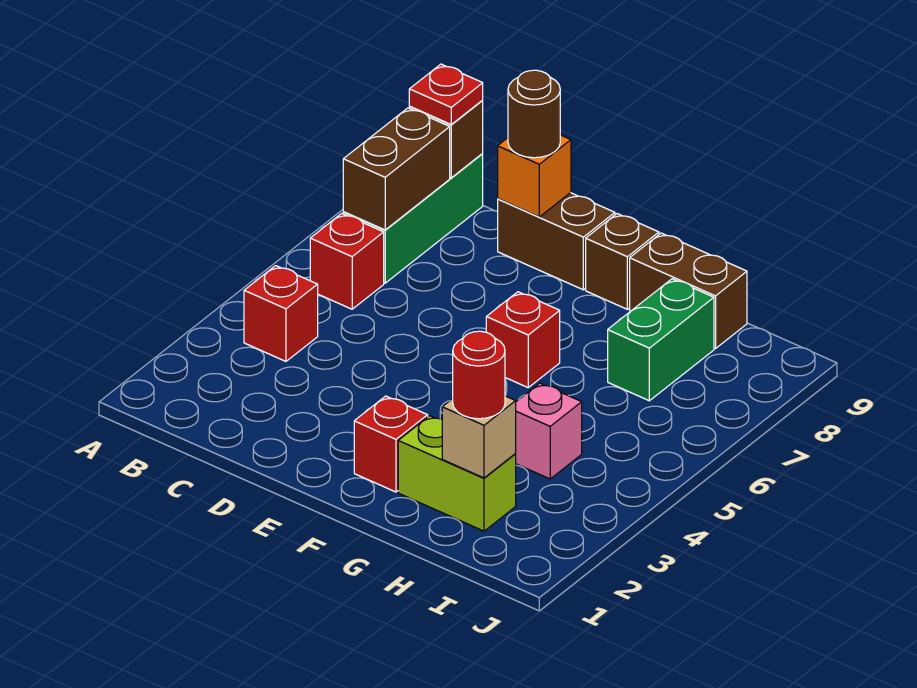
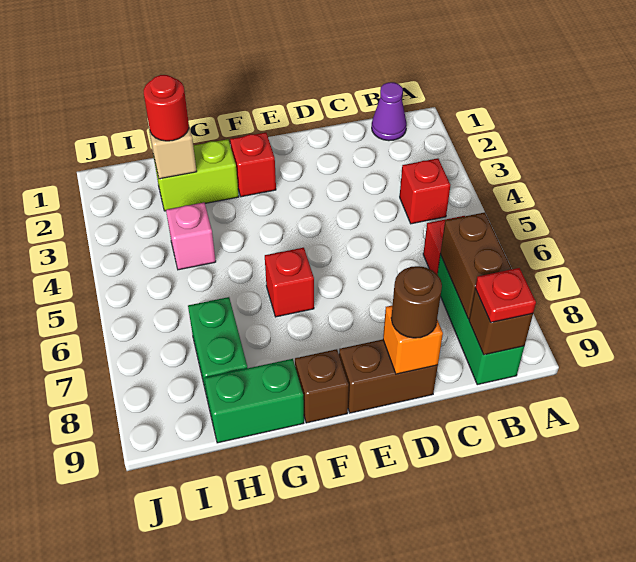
none -> purple 1x1 cone [372,82,407,141]
brown 1x2 brick [630,233,747,349] -> green 1x2 brick [205,359,304,443]

